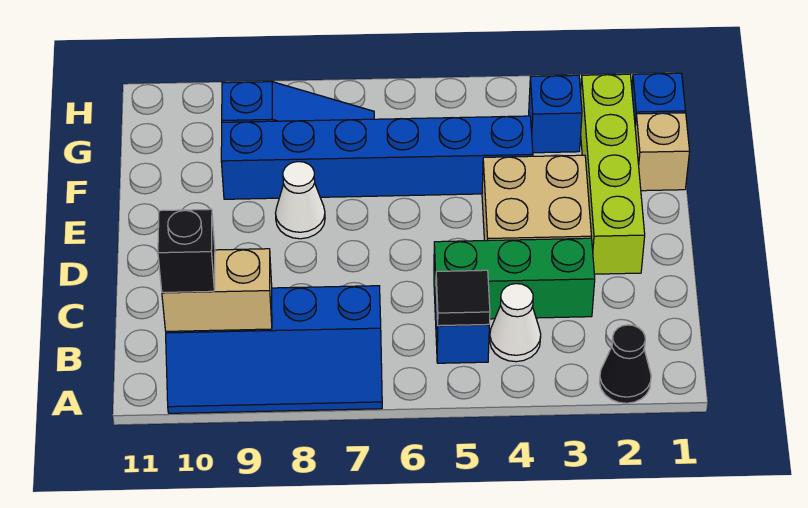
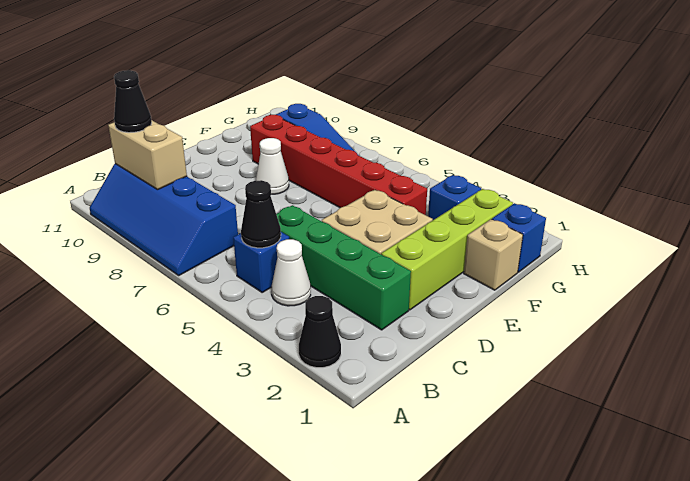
black 1x1 tile [436,270,490,326] -> black 1x1 cone [241,180,281,248]
black 1x1 brick [158,209,215,292] -> black 1x1 cone [114,70,152,133]
green 1x3 brick [434,238,595,319] -> green 1x4 brick [276,205,411,330]
blue 1x6 brick [221,116,533,199] -> red 1x6 brick [250,115,427,215]

